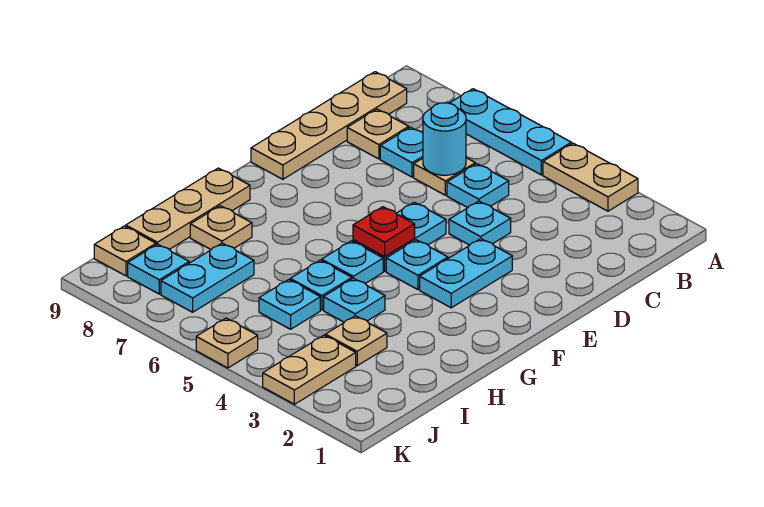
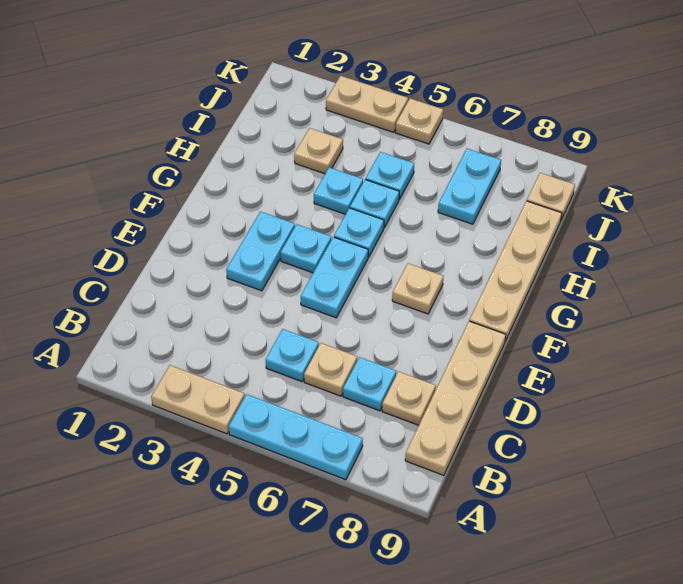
cyan 1x1 round brick [423,103,466,175] -> none
cyan 1x1 plate [449,201,511,245] -> none
red 1x1 plate [353,207,415,256] -> none
tan 1x3 plate [126,168,250,249] -> tan 1x4 plate [469,201,562,341]
tan 1x1 plate [190,206,252,249] -> tan 1x1 plate moved to [392,263,444,314]
tan 1x2 plate [263,335,356,404] -> tan 1x2 plate turned to [326,76,408,132]
cyan 1x1 plate [128,244,189,294] -> none

